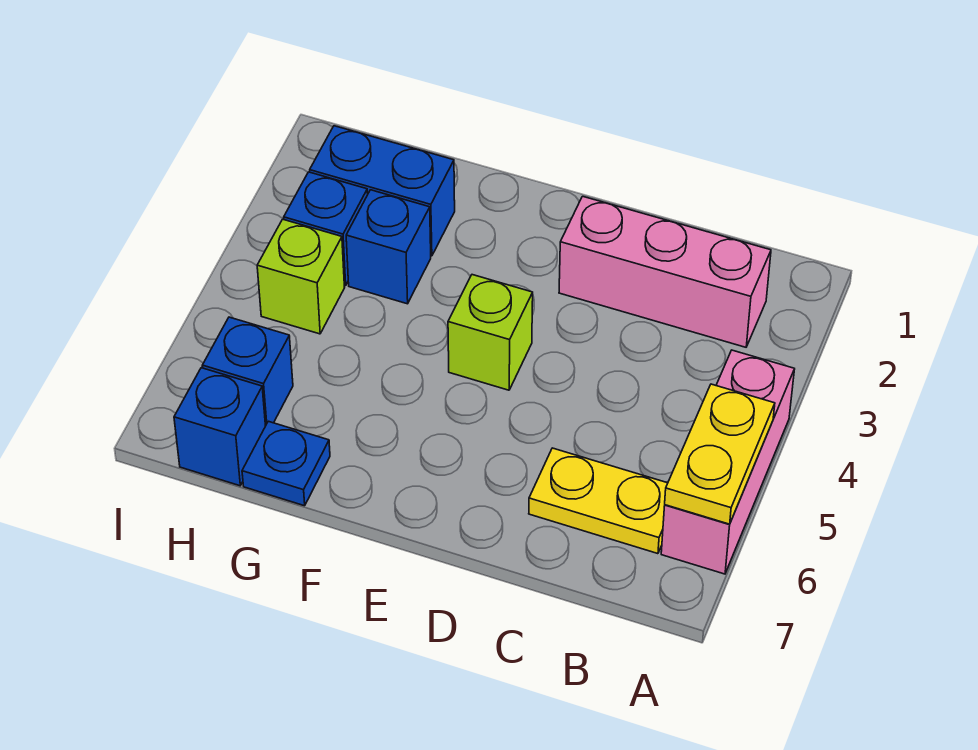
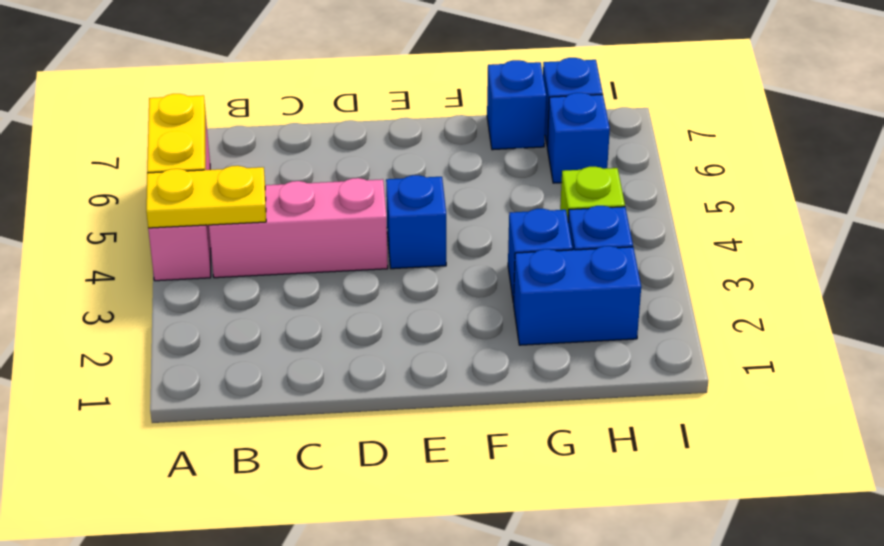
pink 1x3 brick [559,196,771,347] -> pink 1x3 brick moved to [209,178,388,278]
yellow 1x2 plate [529,448,668,554] -> yellow 1x2 plate moved to [146,166,266,228]
lime 1x1 brick [448,275,533,390] -> blue 1x1 brick [386,175,446,269]
blue 1x1 plate [242,421,330,506] -> blue 1x1 brick [487,60,546,150]

